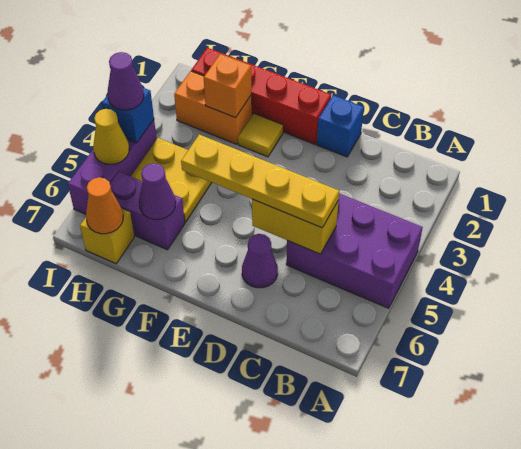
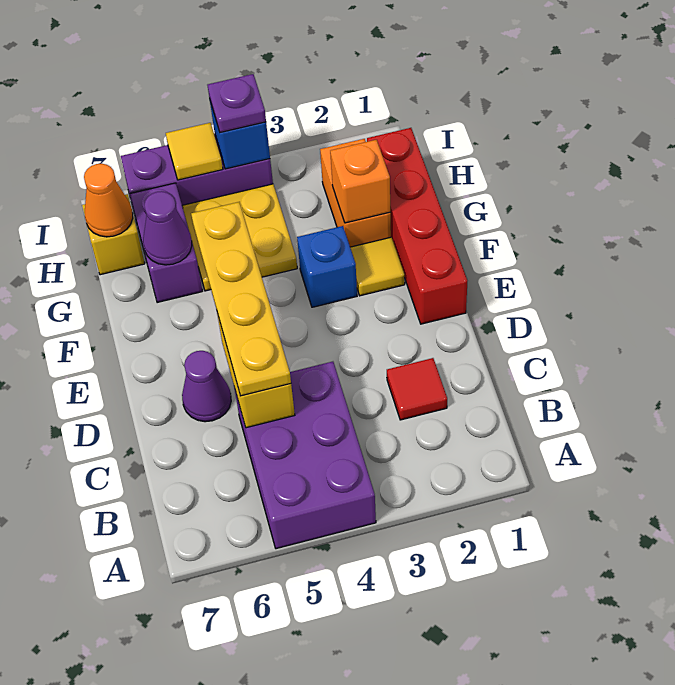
none -> red 1x1 tile [387,358,447,420]
blue 1x1 brick [317,95,364,157] -> blue 1x1 brick moved to [297,226,357,307]
purple 1x1 cone [107,52,144,110] -> purple 1x1 plate [208,74,266,132]
yellow 1x1 cone [93,109,129,164] -> yellow 1x1 tile [166,123,223,180]

